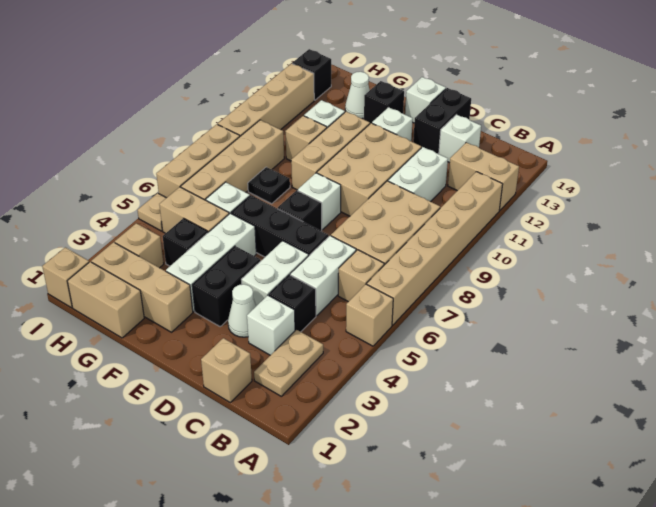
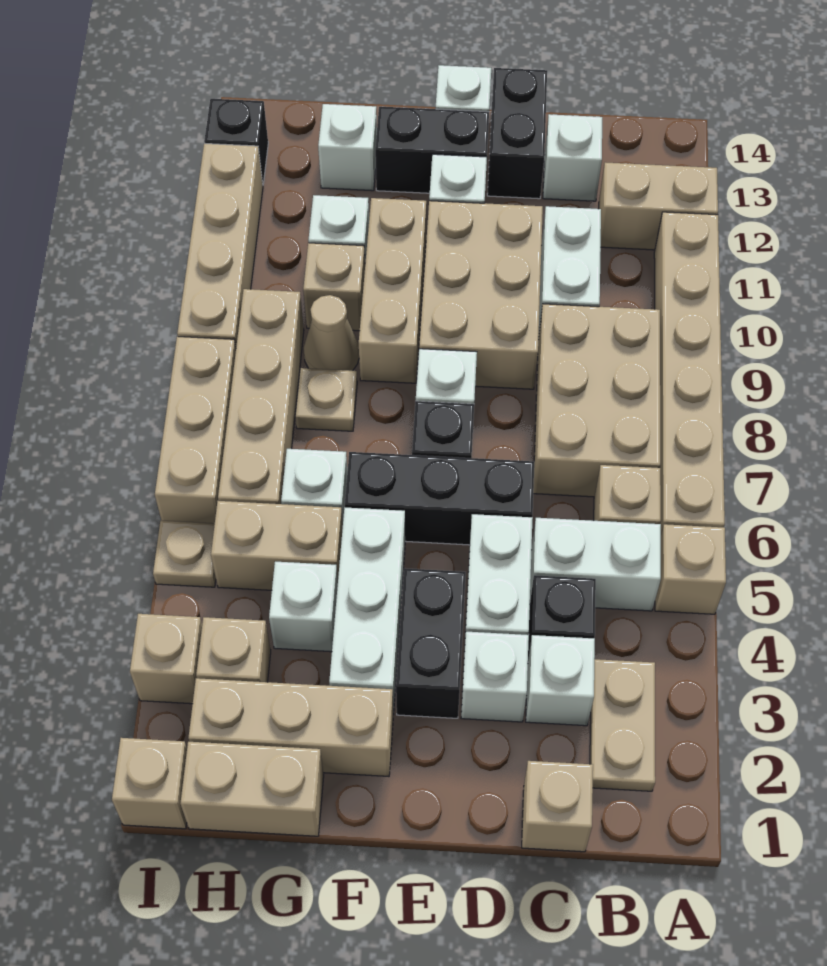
white 1x2 brick [290,236,356,316] -> white 1x2 brick turned to [530,518,661,611]
white 1x1 cone [228,284,256,337] -> white 1x1 brick [461,632,529,722]
black 1x1 brick [364,81,404,123] -> black 1x2 brick [375,107,489,193]
black 1x1 brick [163,218,208,266] -> white 1x1 brick [269,562,338,652]
black 1x1 plate [248,167,290,204] -> tan 1x1 plate [295,368,357,431]
none -> tan 1x1 cone [304,295,359,371]
white 1x1 cone [345,72,370,119] -> white 1x1 brick [318,104,377,191]
none -> tan 1x1 brick [130,614,202,704]

